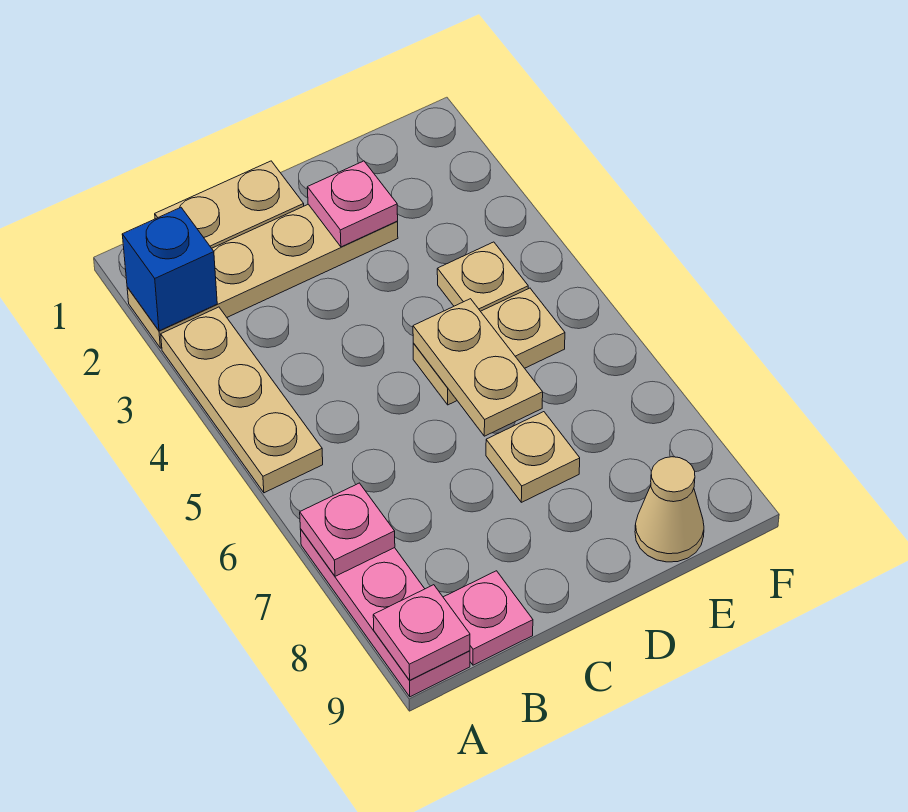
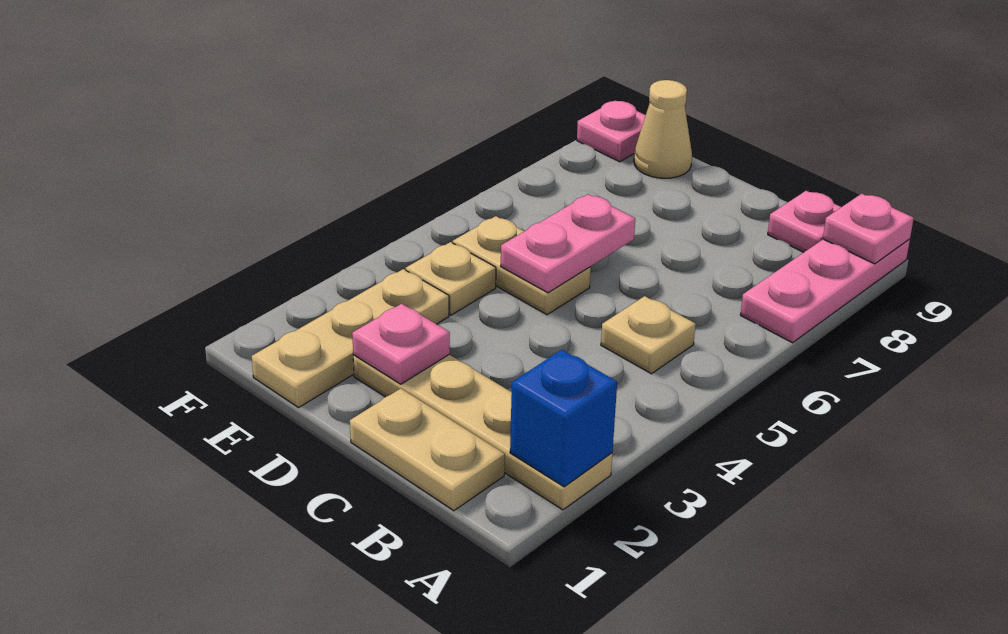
tan 1x3 plate [161,307,323,493] -> tan 1x3 plate moved to [252,269,449,407]
pink 1x1 plate [300,483,395,576] -> pink 1x1 plate moved to [577,101,646,162]
tan 1x2 plate [413,299,543,436] -> pink 1x2 plate [501,194,635,293]
tan 1x1 plate [486,412,580,502] -> tan 1x1 plate moved to [601,296,696,374]

